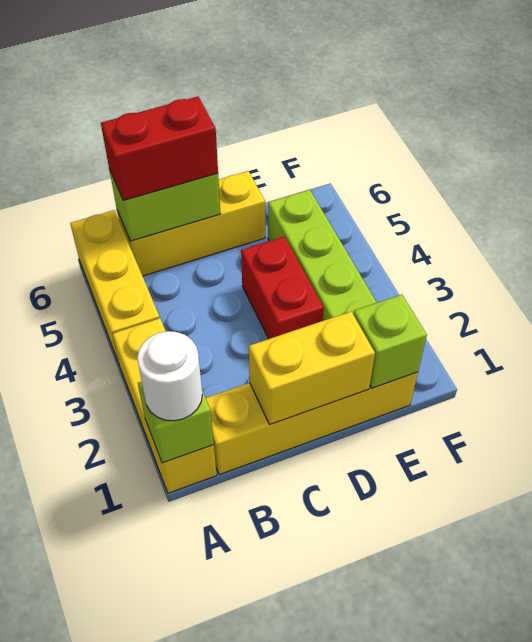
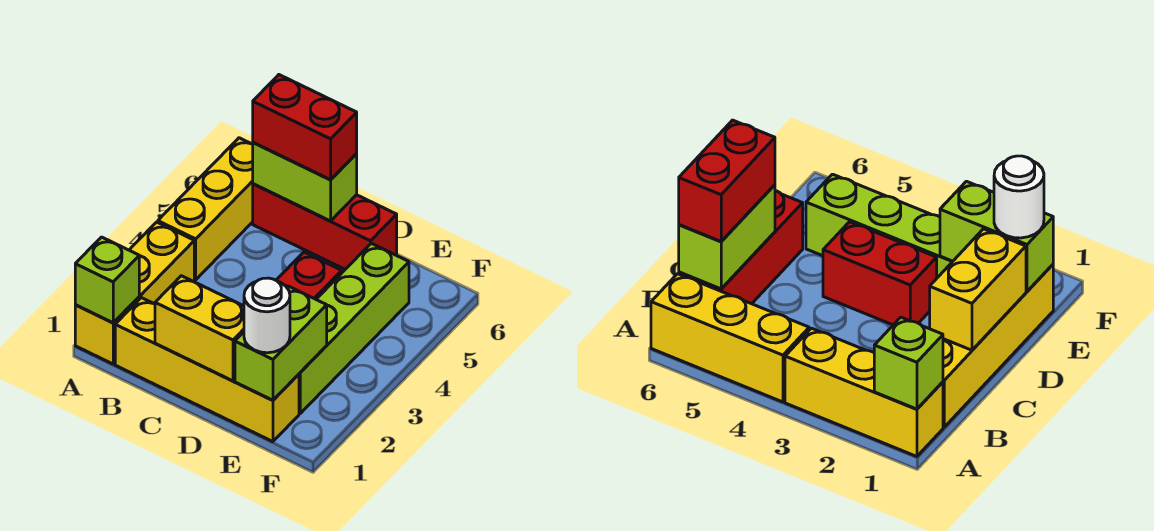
white 1x1 round brick [137,331,202,421] -> white 1x1 round brick moved to [244,278,290,353]
yellow 1x3 brick [117,171,265,276] -> red 1x3 brick [253,184,397,269]
lime 1x1 brick [353,295,427,388] -> lime 1x2 brick [235,286,327,400]

